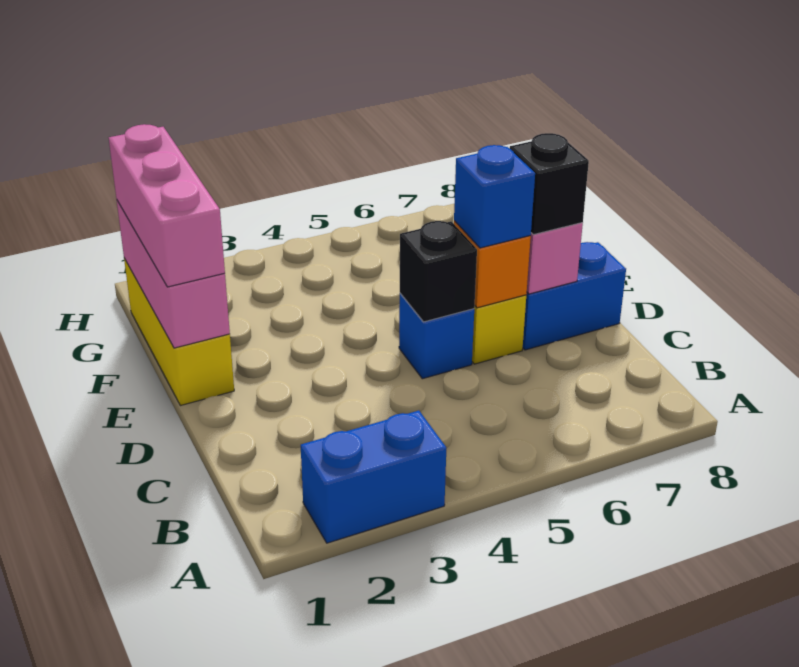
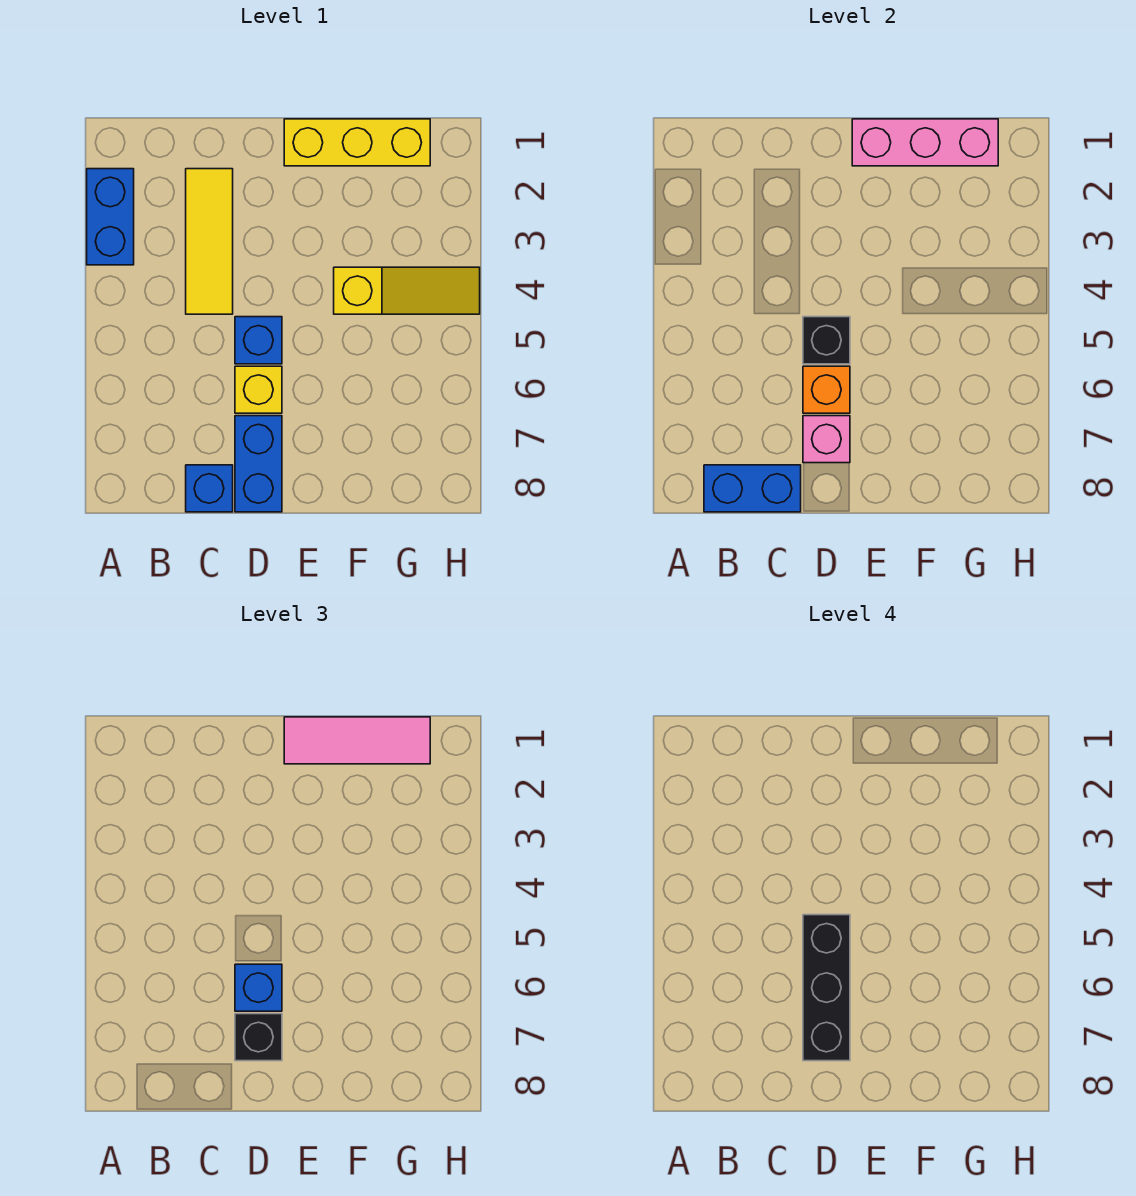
none -> blue 1x2 brick [704,465,801,512]
none -> yellow 1x3 tile [186,169,233,314]
none -> blue 1x1 brick [186,465,233,512]
none -> black 1x3 brick [803,915,850,1061]
pink 1x3 brick [109,124,225,287] -> pink 1x3 tile [284,717,430,764]
none -> yellow 1x3 slope [334,267,480,314]

